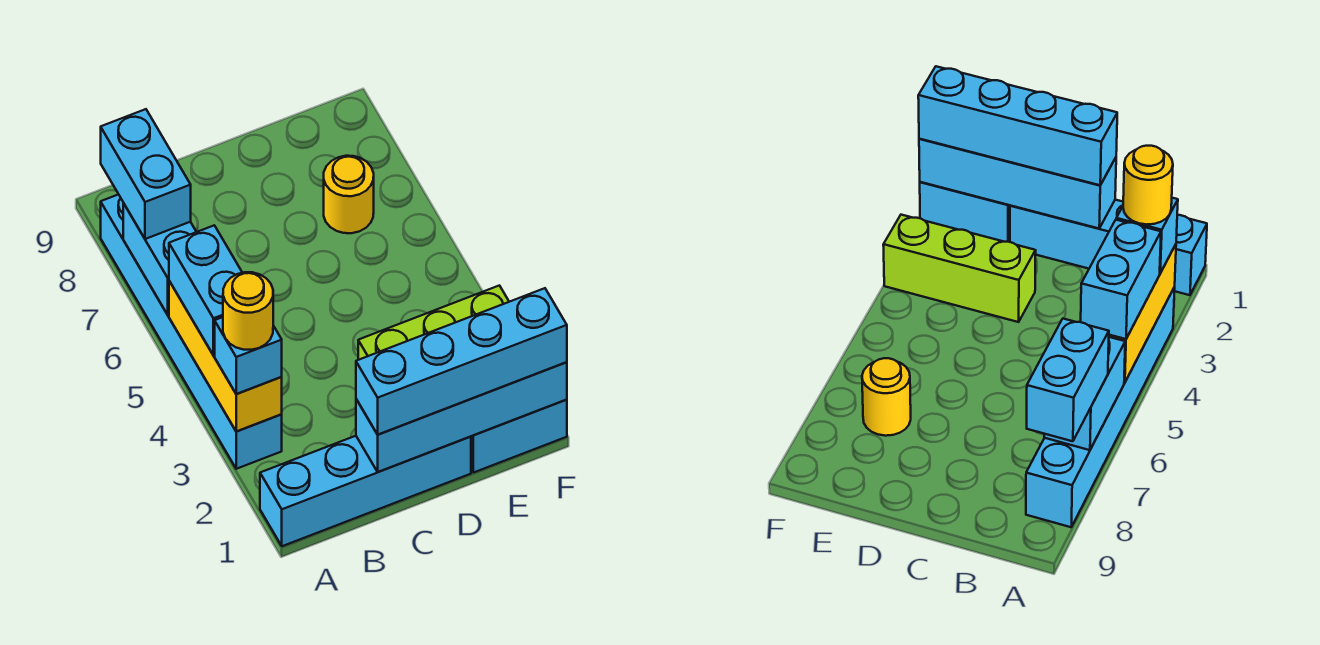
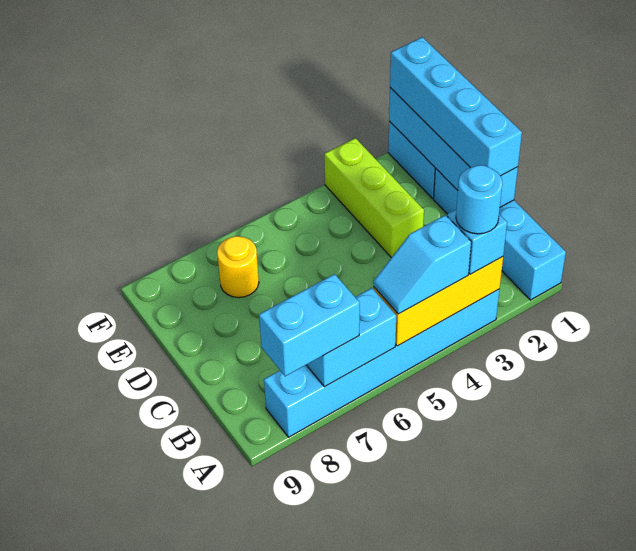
yellow 1x1 round brick [223,272,273,350] -> cyan 1x1 round brick [456,165,502,234]
cyan 1x2 brick [169,225,242,355] -> cyan 1x2 slope [374,215,471,314]

